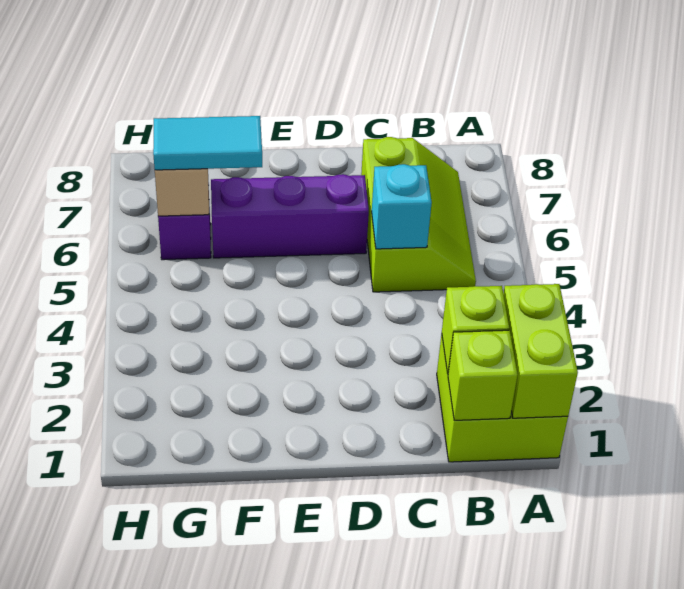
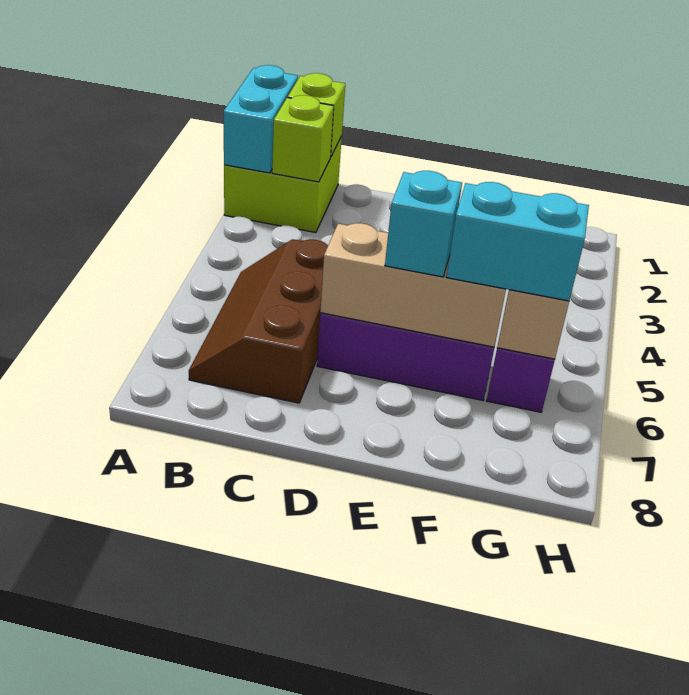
lime 1x2 brick [503,284,578,418] -> cyan 1x2 brick [224,65,298,173]
lime 2x3 slope [361,137,476,292] -> brown 2x3 slope [189,239,328,403]
cyan 1x1 brick [372,164,432,249] -> cyan 1x1 brick moved to [385,171,462,277]
none -> tan 1x3 brick [320,223,506,347]
cyan 1x2 tile [153,116,262,170] -> cyan 1x2 brick [447,182,589,301]

